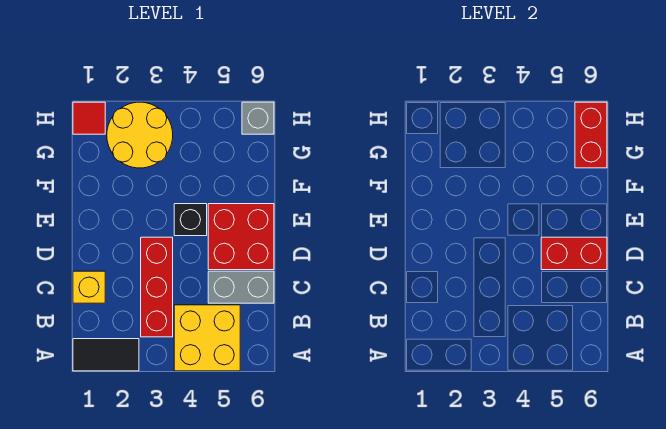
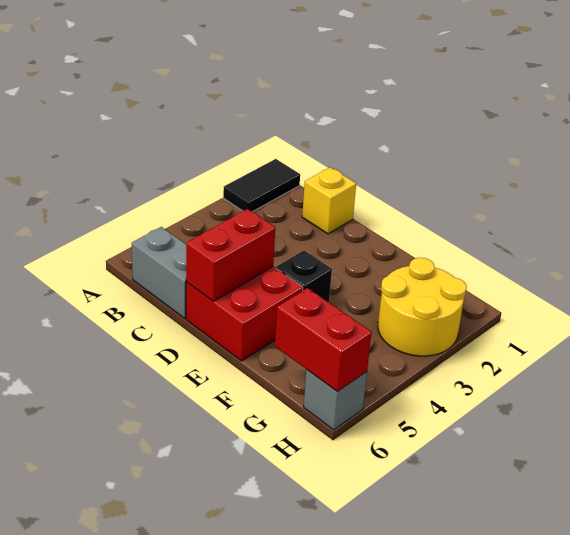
yellow 2x2 brick [174,305,240,371] -> none
red 1x3 brick [141,237,173,337] -> none
grey 1x2 brick [208,271,274,303] -> grey 1x2 brick turned to [132,227,186,318]
red 1x1 tile [73,102,105,134] -> none

